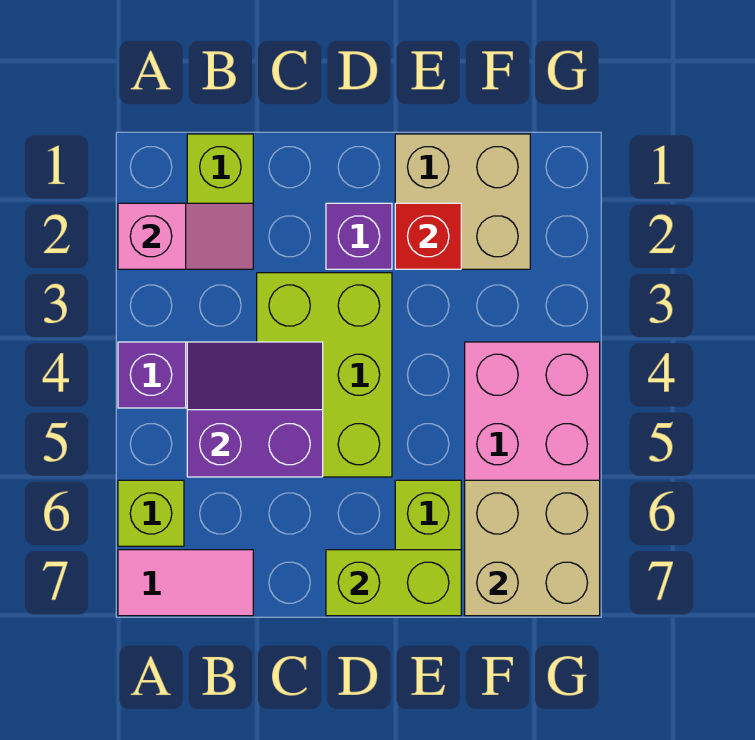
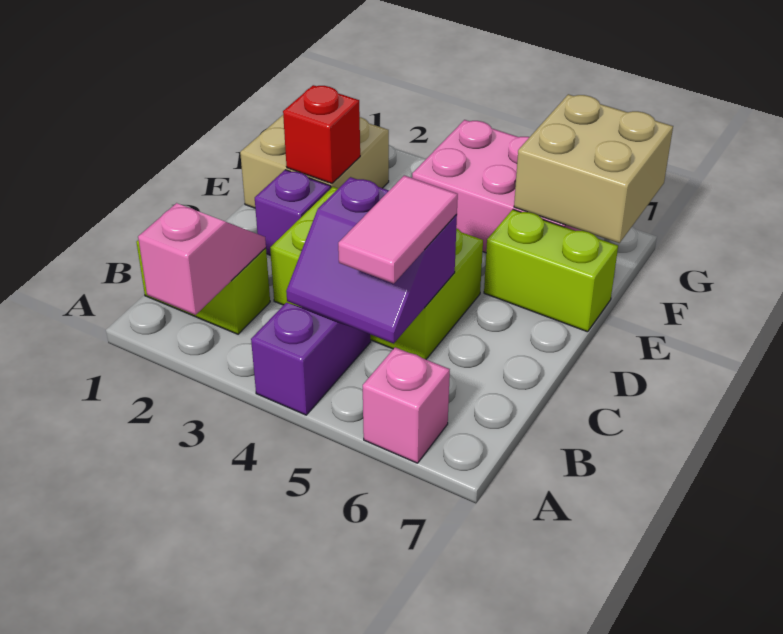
lime 1x1 brick [118,480,184,546] -> pink 1x1 brick [363,347,450,463]
pink 1x2 tile [118,550,253,616] -> pink 1x2 tile moved to [338,175,458,284]
purple 2x2 slope [187,342,323,477] -> purple 2x2 slope turned to [286,177,457,343]
lime 1x2 brick [326,550,461,616] -> none

